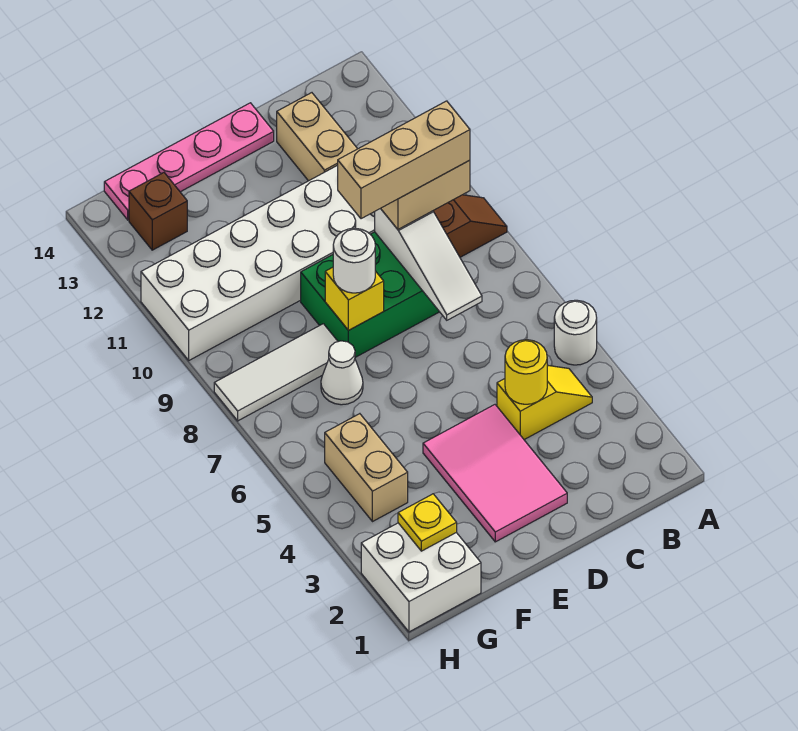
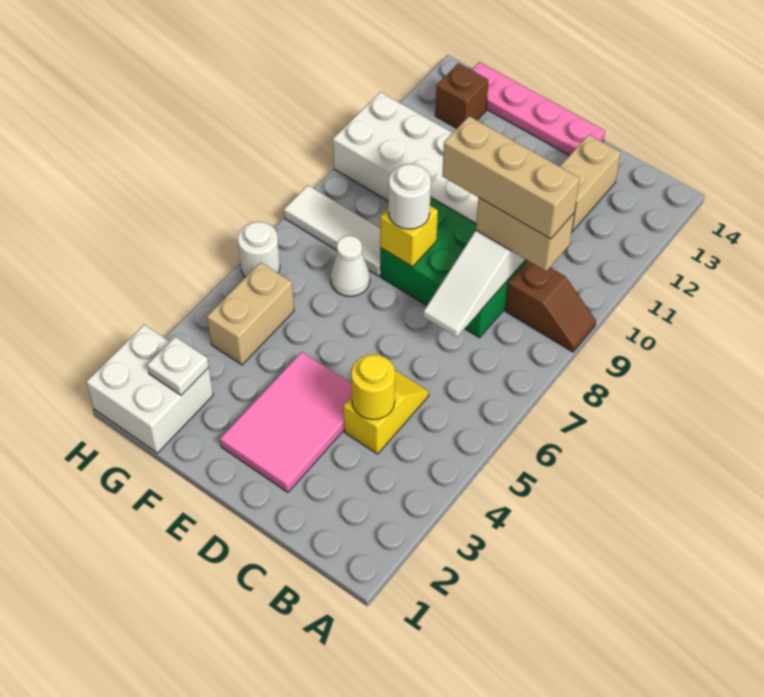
white 1x1 round brick [554,300,597,365] -> white 1x1 round brick moved to [238,222,280,277]
yellow 1x2 slope [497,365,592,440] -> yellow 1x2 slope turned to [344,370,429,454]
yellow 1x1 plate [398,494,457,551] -> white 1x1 plate [147,337,209,395]

